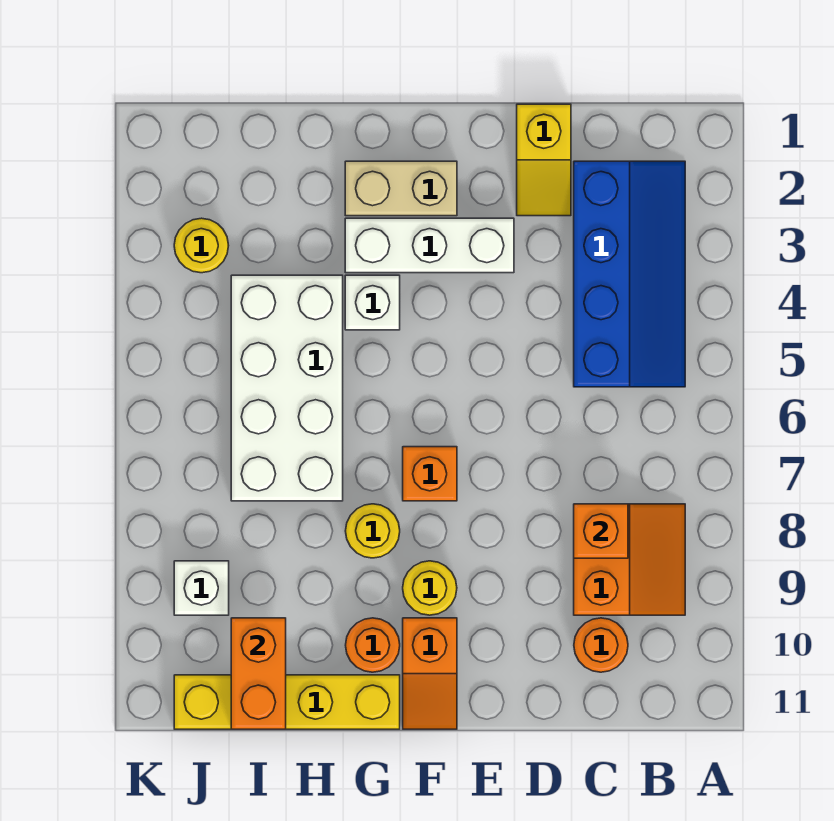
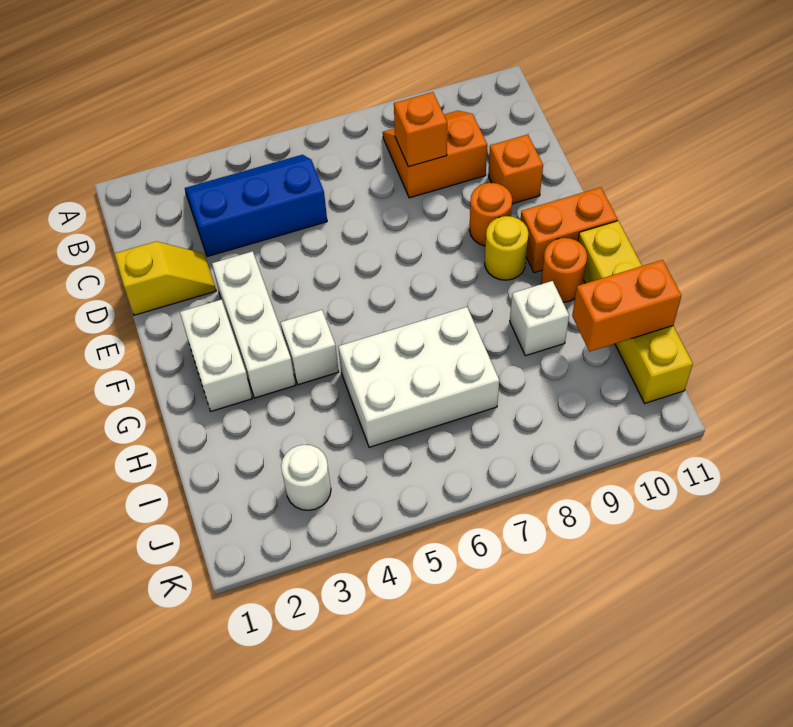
blue 2x4 slope [574,161,685,387] -> blue 2x3 slope [185,155,327,257]
orange 1x1 round brick [574,618,628,672] -> orange 1x1 round brick moved to [469,183,512,246]
tan 1x2 brick [345,161,457,216] -> white 1x2 brick [180,299,252,411]
orange 1x1 brick [403,447,457,501] -> orange 1x1 brick moved to [488,135,543,204]
orange 1x2 slope [403,618,457,729] -> orange 1x2 brick [521,187,618,273]
yellow 1x1 round brick [346,504,400,558] -> none
white 2x4 brick [231,275,343,501] -> white 2x3 brick [338,307,499,447]
yellow 1x1 round brick [174,218,229,273] -> white 1x1 round brick [281,445,331,510]
white 1x1 brick [174,561,229,615] -> white 1x1 brick moved to [510,281,569,356]

